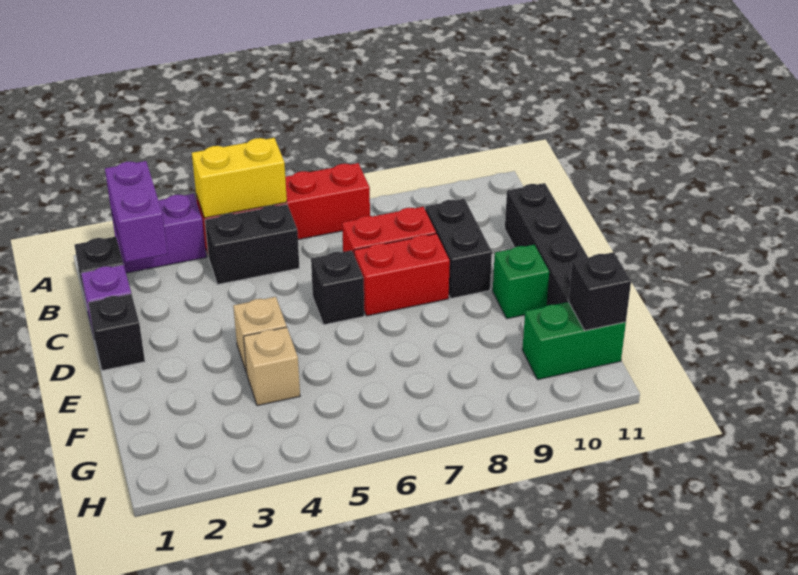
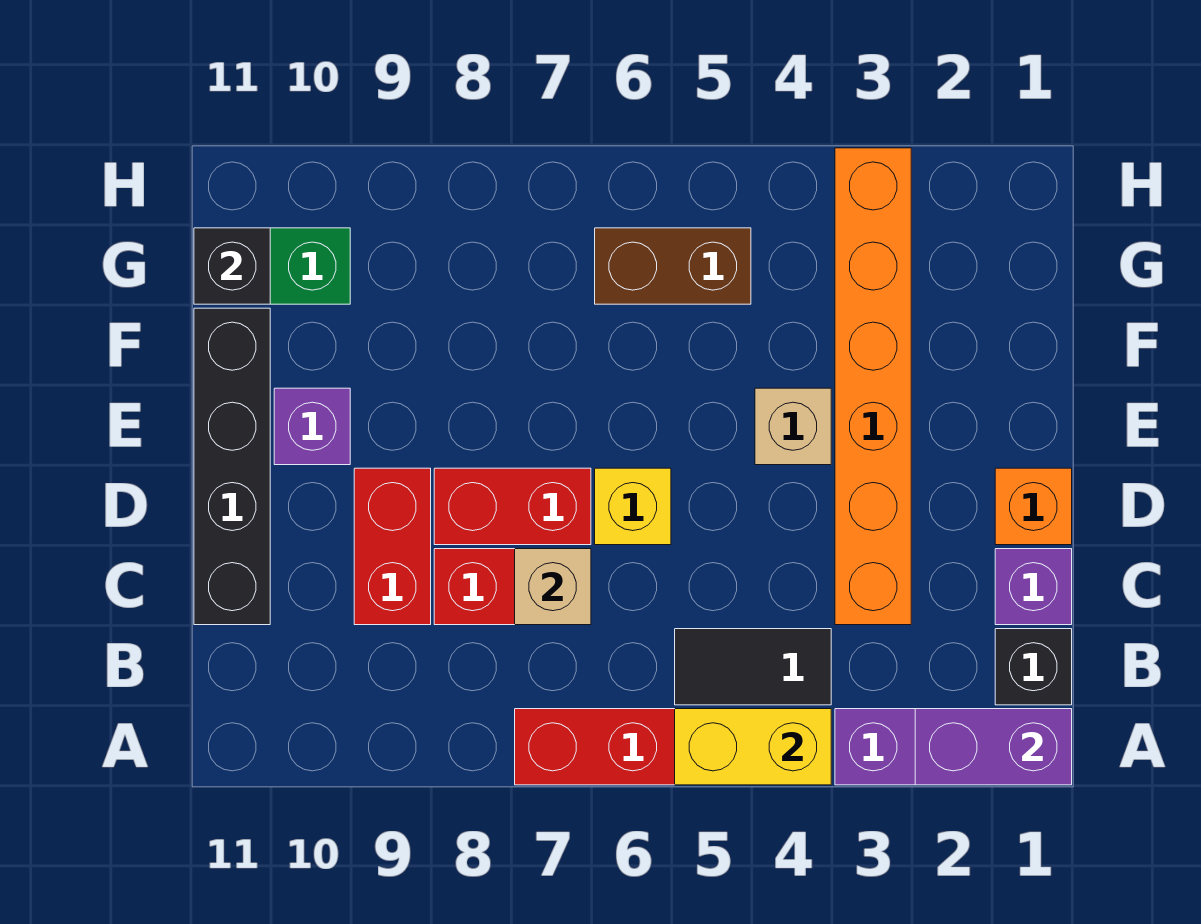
purple 1x2 brick [105,161,167,262] -> purple 1x2 brick turned to [915,709,1072,785]
black 1x2 brick [205,204,299,284] -> black 1x2 tile [675,629,831,705]
none -> orange 1x6 brick [835,148,911,625]
black 1x2 brick [425,199,492,298] -> red 1x2 brick [354,468,431,625]
black 1x1 brick [88,294,145,371] -> orange 1x1 brick [995,468,1072,545]
black 1x1 brick [311,250,364,325] -> yellow 1x1 brick [595,468,671,545]
green 1x1 brick [493,245,549,319] -> purple 1x1 brick [274,388,350,465]
tan 1x1 brick [244,327,300,406] -> tan 1x1 brick moved to [515,549,591,625]
none -> brown 1x2 brick [595,228,751,304]

